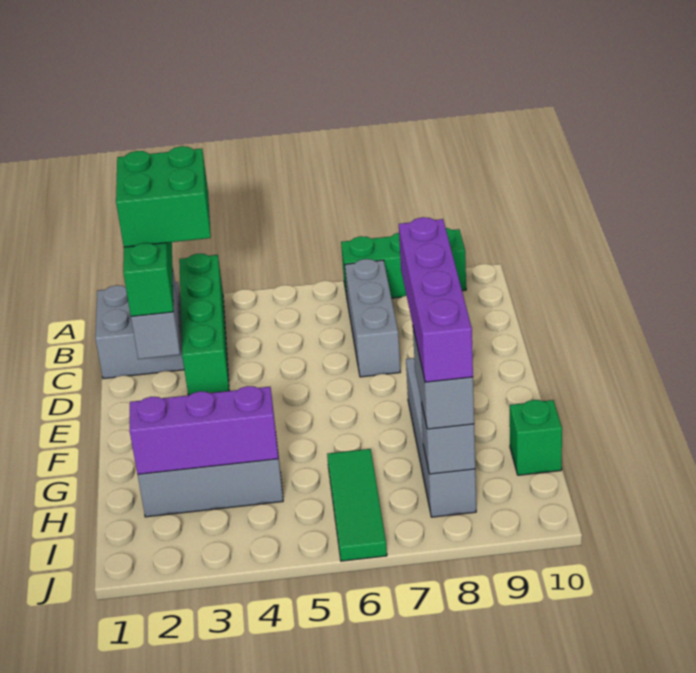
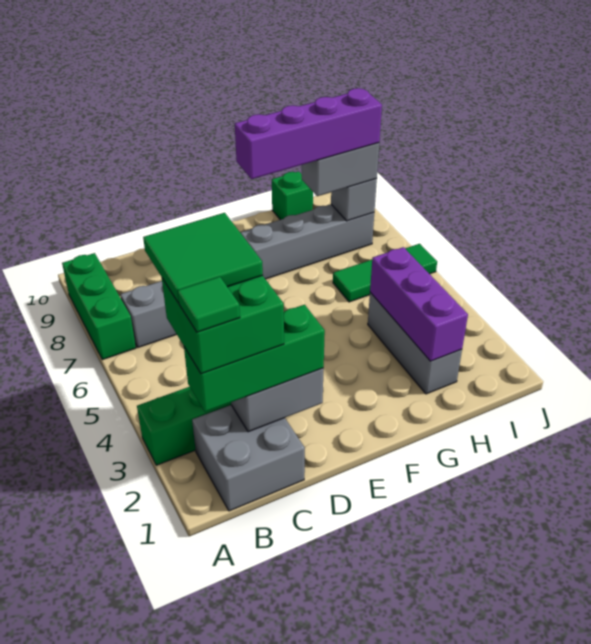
none -> green 1x1 tile [178,277,240,332]
none -> green 2x2 tile [143,213,263,303]

